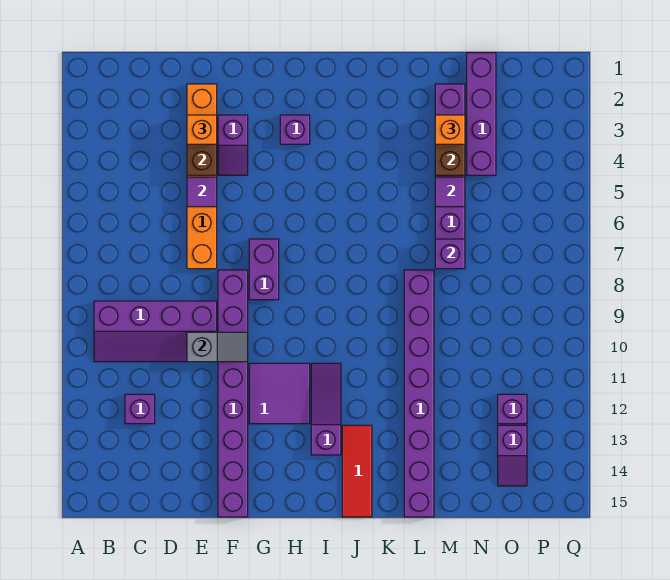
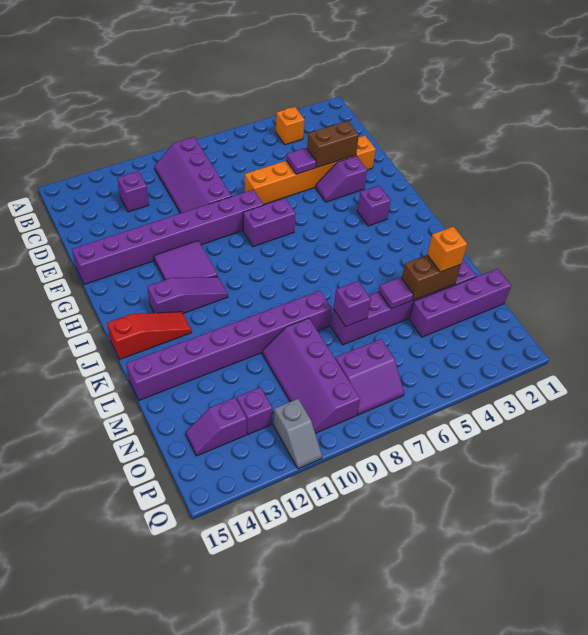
orange 1x1 brick [187,115,217,144] -> orange 1x1 brick moved to [276,107,304,145]
grey 1x2 slope [187,332,248,362] -> grey 1x2 slope moved to [273,399,322,469]
red 1x3 tile [342,425,372,517] -> red 1x3 slope [107,312,192,359]
none -> purple 2x4 slope [262,318,360,433]
none -> purple 2x2 slope [335,339,404,415]

